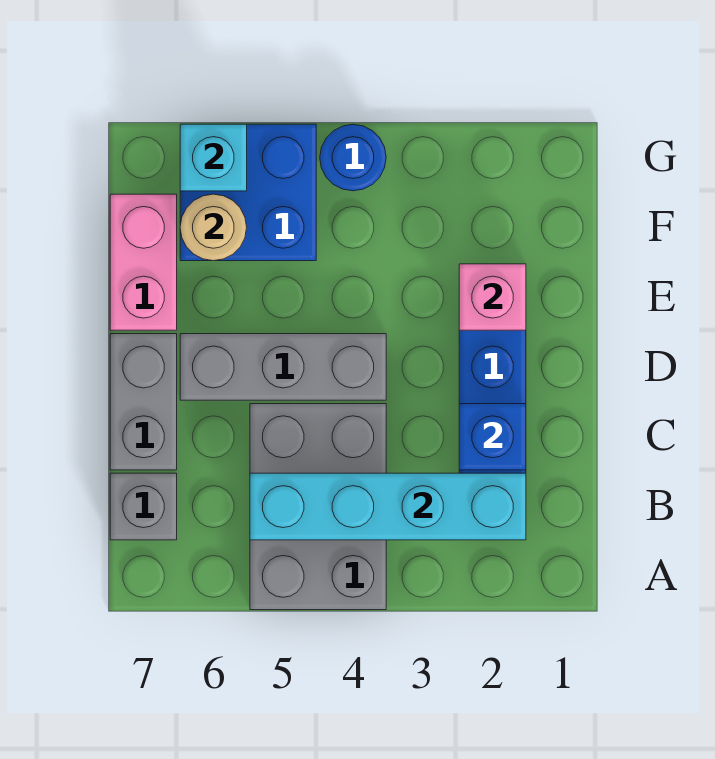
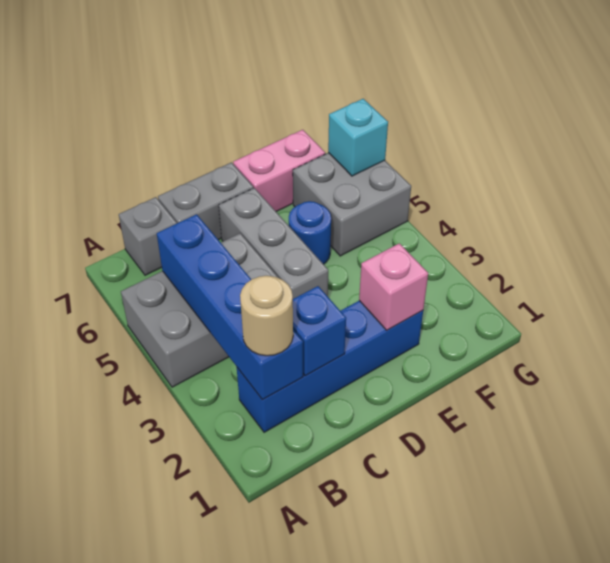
cyan 1x4 brick [250,473,526,540] -> blue 1x4 brick [157,214,303,400]
blue 2x2 brick [180,124,316,261] -> grey 2x2 brick [293,153,411,256]
tan 1x1 round brick [180,194,247,261] -> tan 1x1 round brick moved to [240,276,293,356]
blue 1x1 round brick [320,124,386,191] -> blue 1x1 round brick moved to [289,201,331,264]

